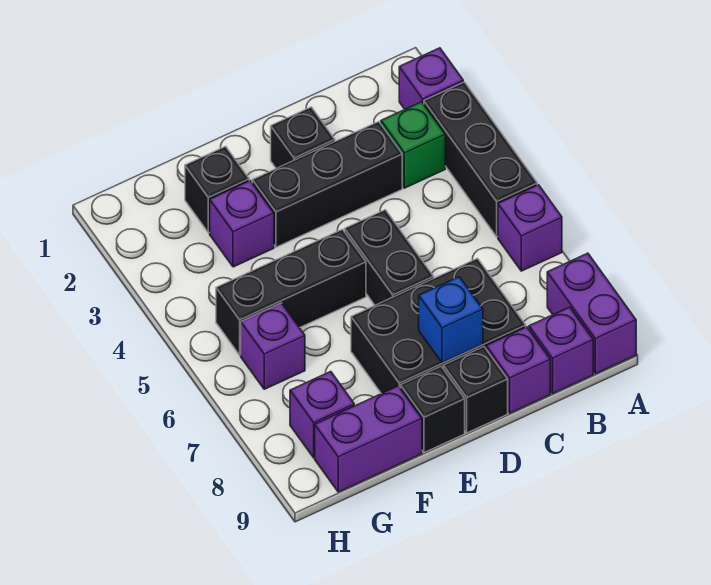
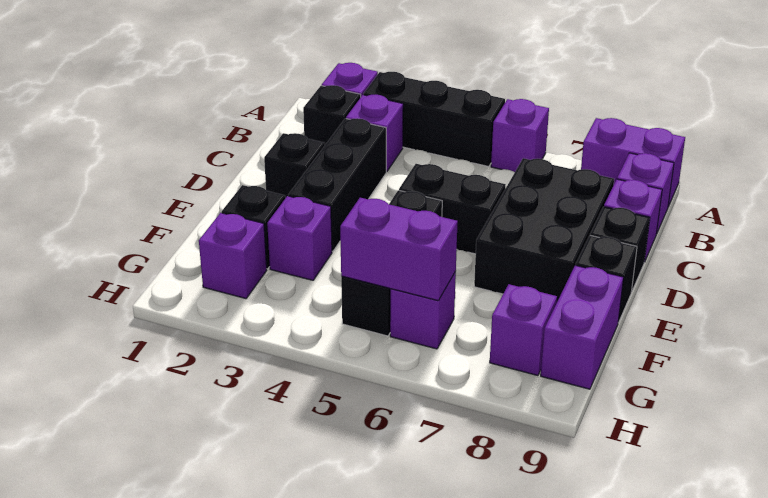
none -> black 1x1 brick [303,85,361,145]
green 1x1 brick [381,102,445,188] -> purple 1x1 brick [346,95,403,172]
blue 1x1 brick [419,277,483,363] -> none
none -> purple 1x1 brick [199,213,267,299]
none -> purple 1x2 brick [340,198,458,301]

